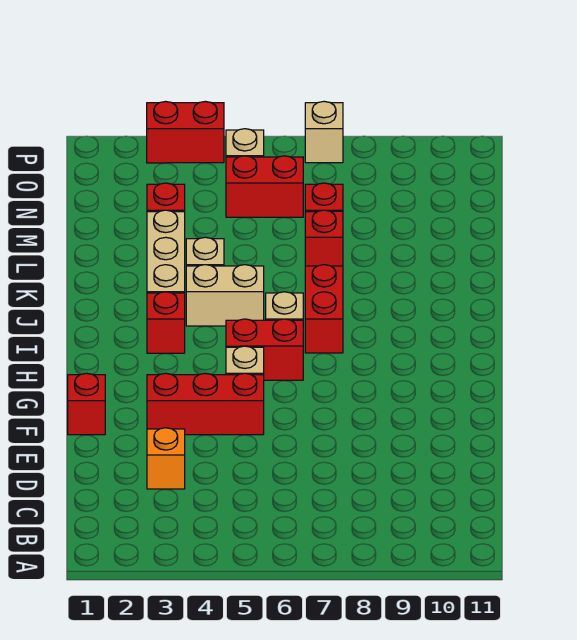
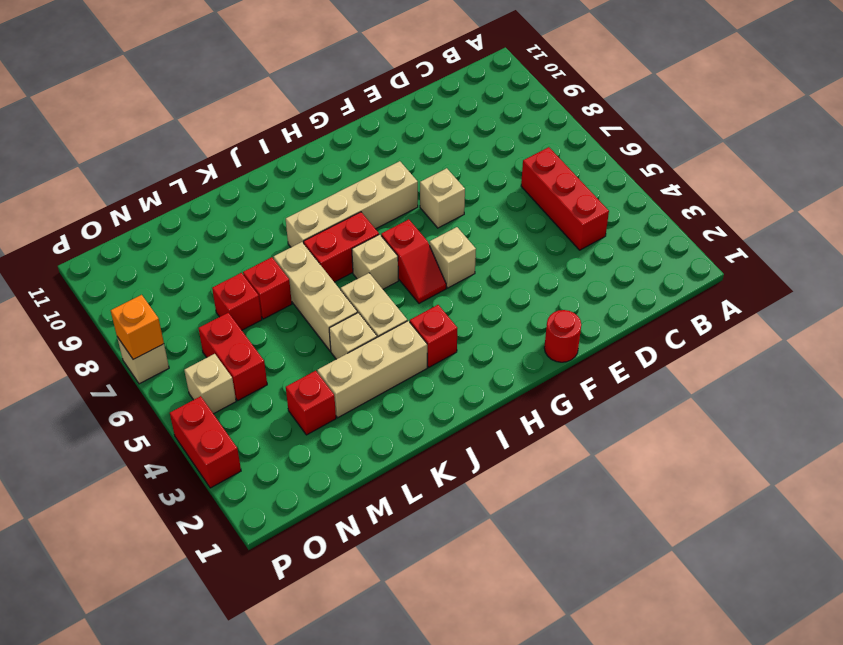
orange 1x1 brick [147,428,185,489] -> orange 1x1 brick moved to [111,295,164,360]
red 1x1 brick [68,373,105,435] -> red 1x1 round brick [544,310,581,362]
red 1x3 brick [147,373,264,435] -> red 1x3 brick moved to [521,147,609,250]
none -> tan 1x1 brick [420,168,465,228]
none -> tan 1x4 brick [286,161,418,247]
red 1x2 brick [226,319,303,380] -> red 1x2 slope [381,219,446,303]
none -> tan 1x3 brick [274,242,357,351]

